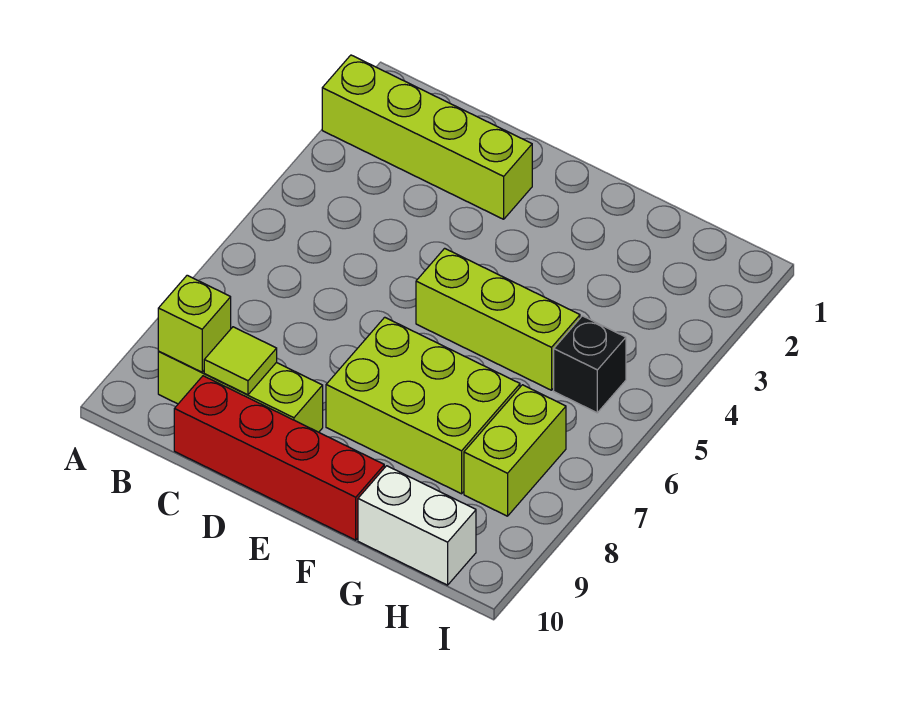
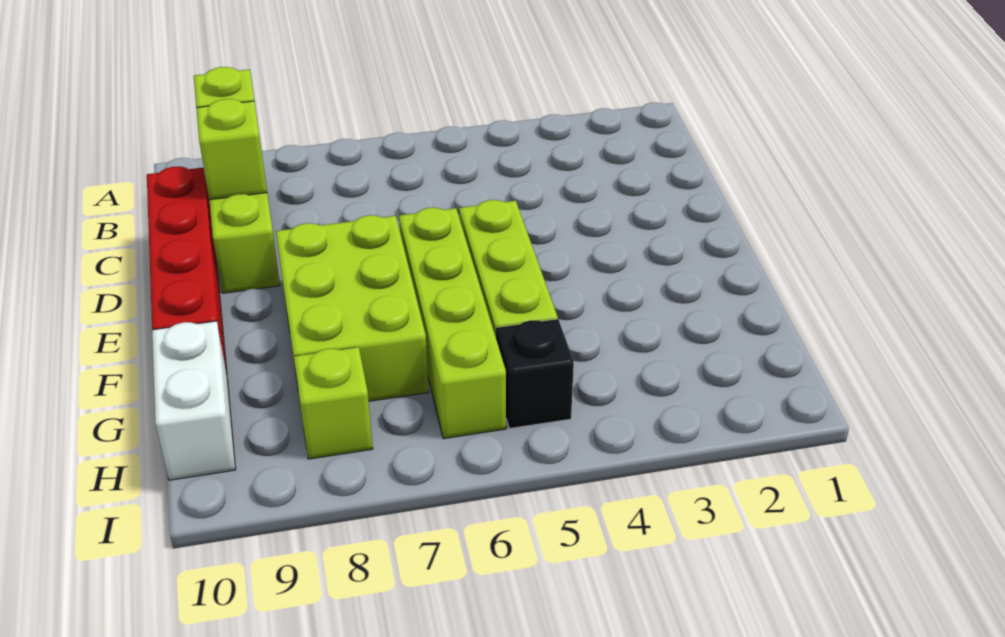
lime 1x4 brick [322,55,532,219] -> lime 1x4 brick moved to [399,208,506,439]
lime 1x1 tile [204,327,277,395] -> lime 1x1 brick [196,99,267,200]
lime 1x2 brick [464,385,566,516] -> lime 1x1 brick [294,347,373,459]

